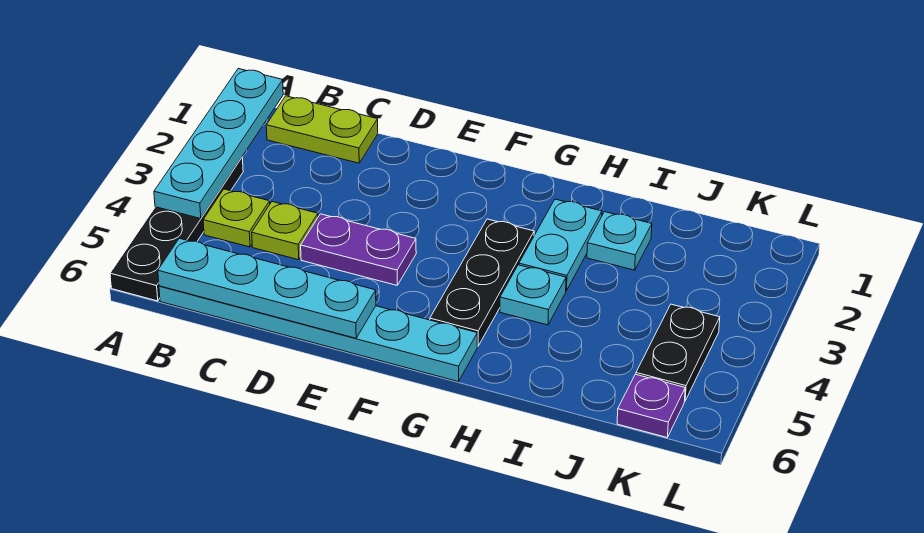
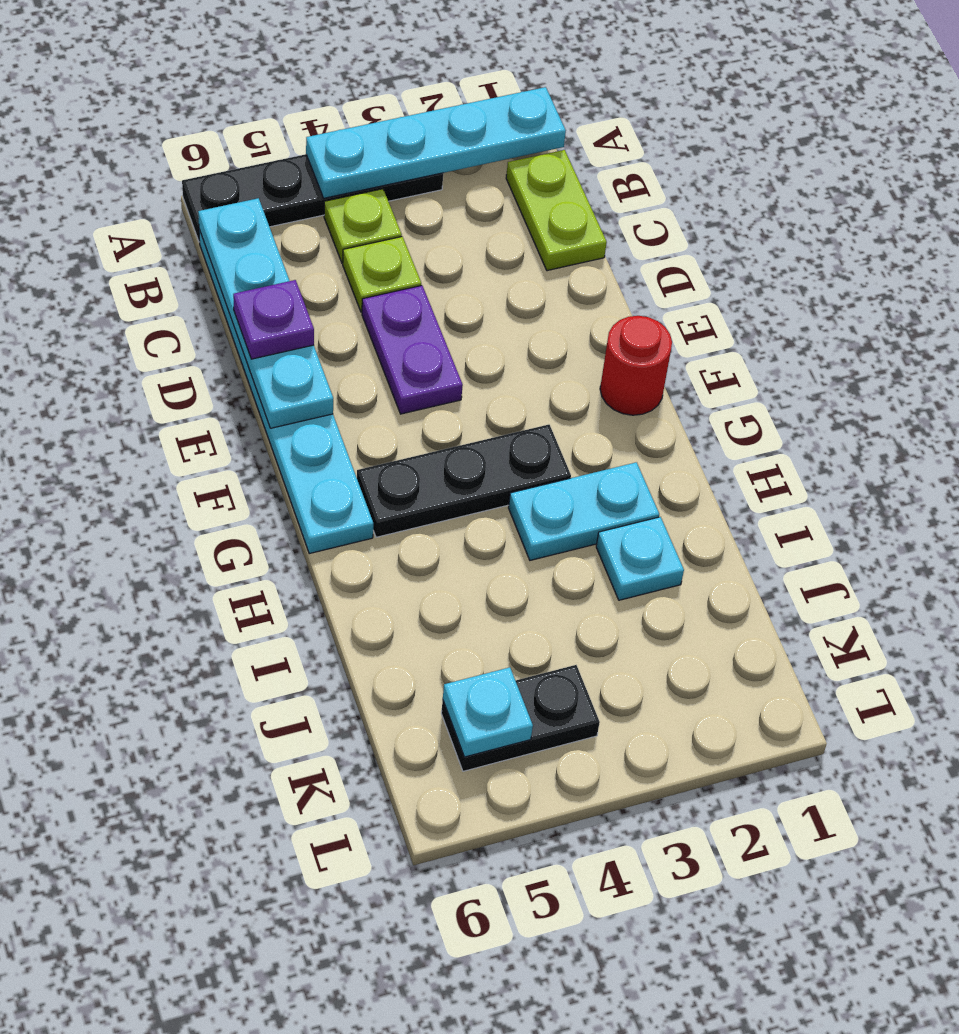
none -> red 1x1 round brick [600,316,672,415]
cyan 1x1 plate [500,265,566,325] -> cyan 1x1 plate moved to [443,667,533,757]
purple 1x1 plate [617,374,685,437] -> purple 1x1 plate moved to [233,280,314,359]

